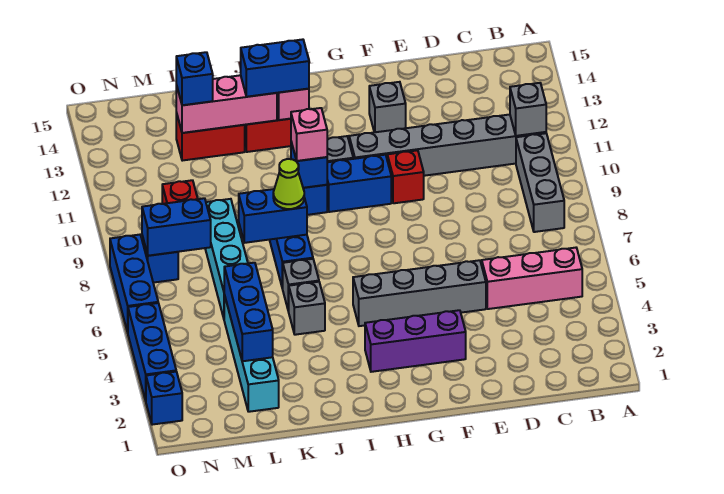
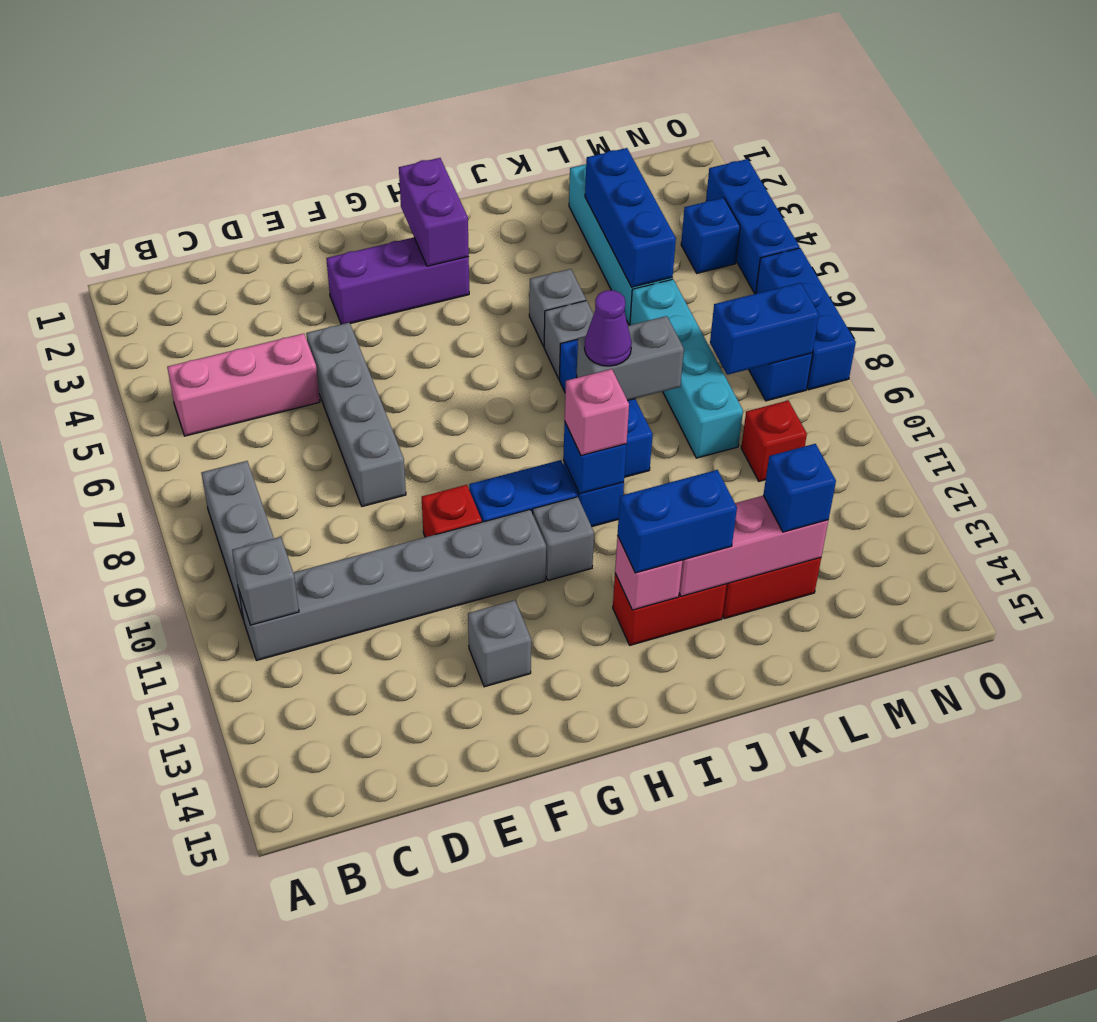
grey 1x4 brick [353,260,486,326] -> grey 1x4 brick turned to [306,323,406,506]
none -> purple 1x2 brick [399,158,469,266]
blue 1x2 brick [239,189,307,243] -> grey 1x2 brick [576,316,684,400]
lime 1x1 cone [273,159,304,209] -> purple 1x1 cone [584,290,632,366]
blue 1x1 brick [146,372,182,425] -> blue 1x1 brick moved to [681,198,740,273]

